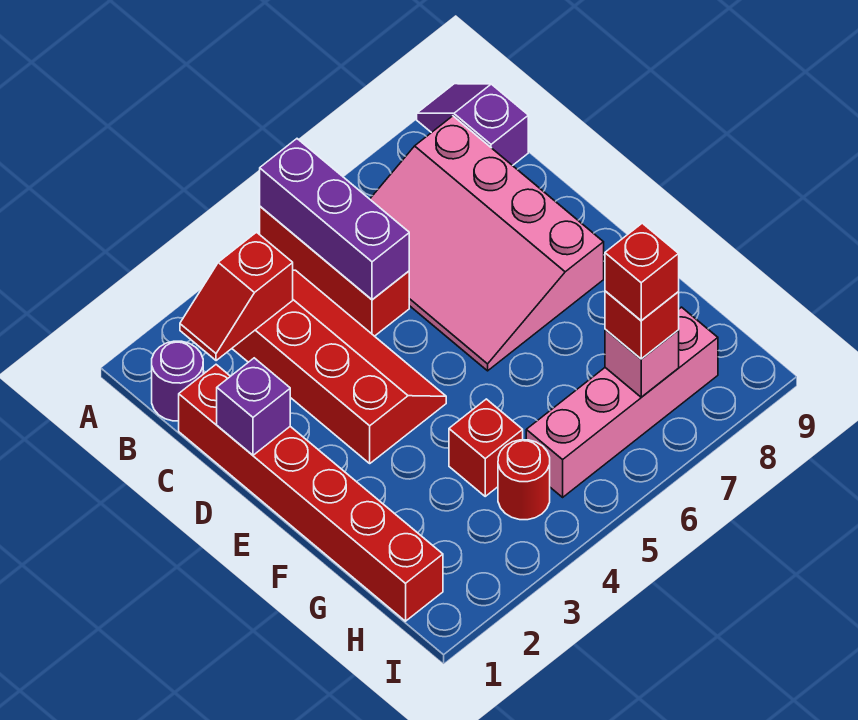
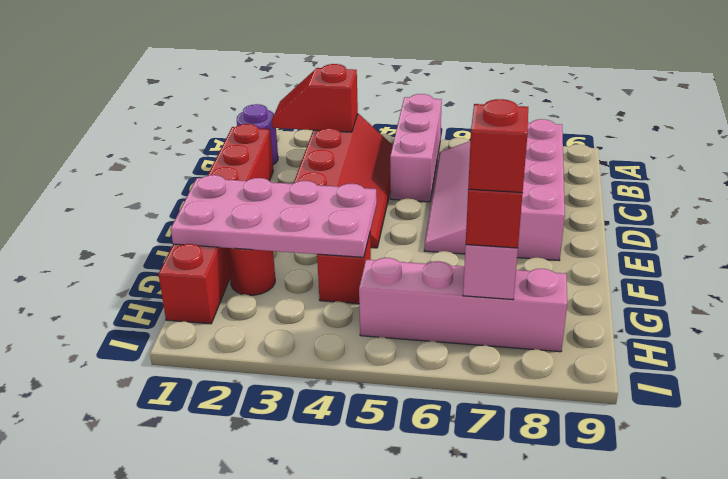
red 1x3 brick [260,206,409,336] -> pink 1x3 brick [390,94,442,202]
purple 1x3 brick [260,139,409,300] -> none
purple 1x2 slope [417,84,528,166] -> none
purple 1x1 brick [217,358,290,455] -> none
none -> pink 2x4 plate [171,175,377,257]
red 1x1 round brick [498,440,550,520] -> red 1x1 round brick moved to [227,248,275,295]

